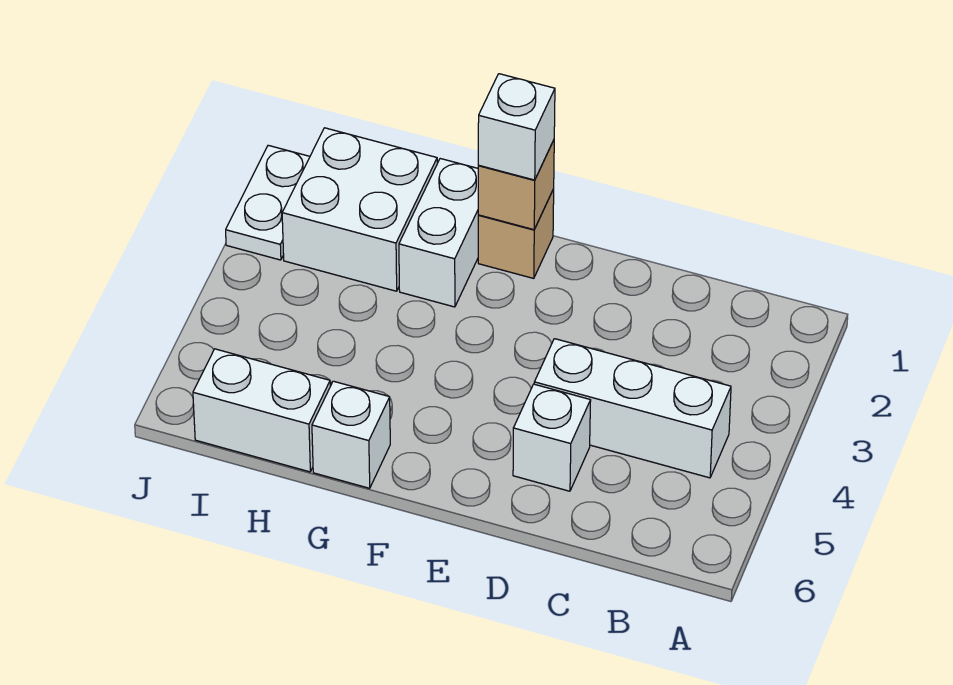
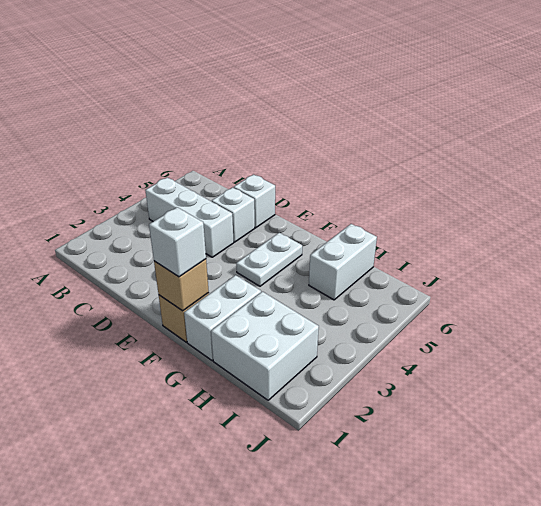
white 1x1 brick [312,381,390,488] -> white 1x1 brick moved to [234,175,275,228]
white 1x2 brick [193,349,330,472] -> white 1x2 brick turned to [309,224,377,300]
white 1x2 plate [226,145,310,260] -> white 1x2 plate moved to [236,233,302,286]

